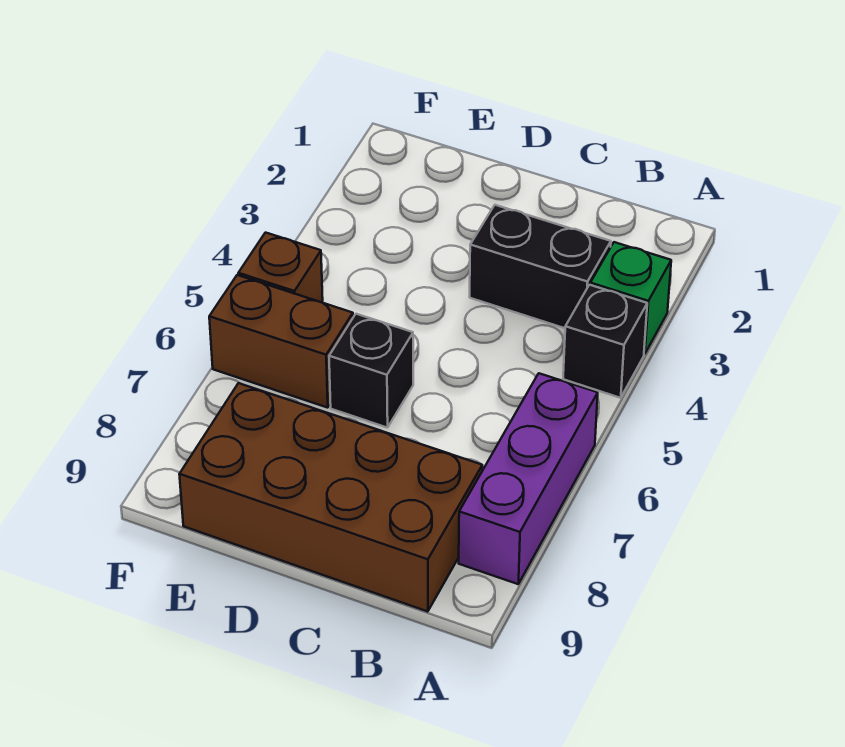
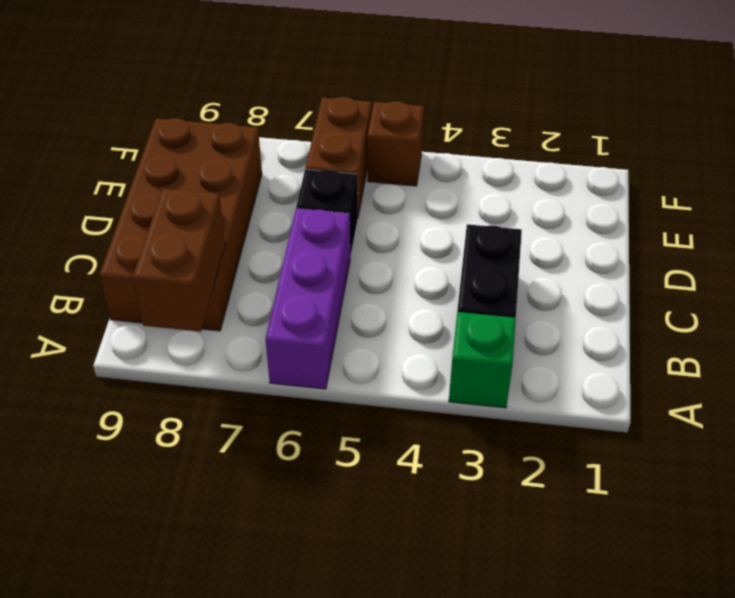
black 1x1 brick [563,285,647,398] -> none
purple 1x3 brick [459,373,598,584] -> purple 1x3 brick turned to [265,208,350,389]
none -> brown 1x2 brick [133,189,226,332]

